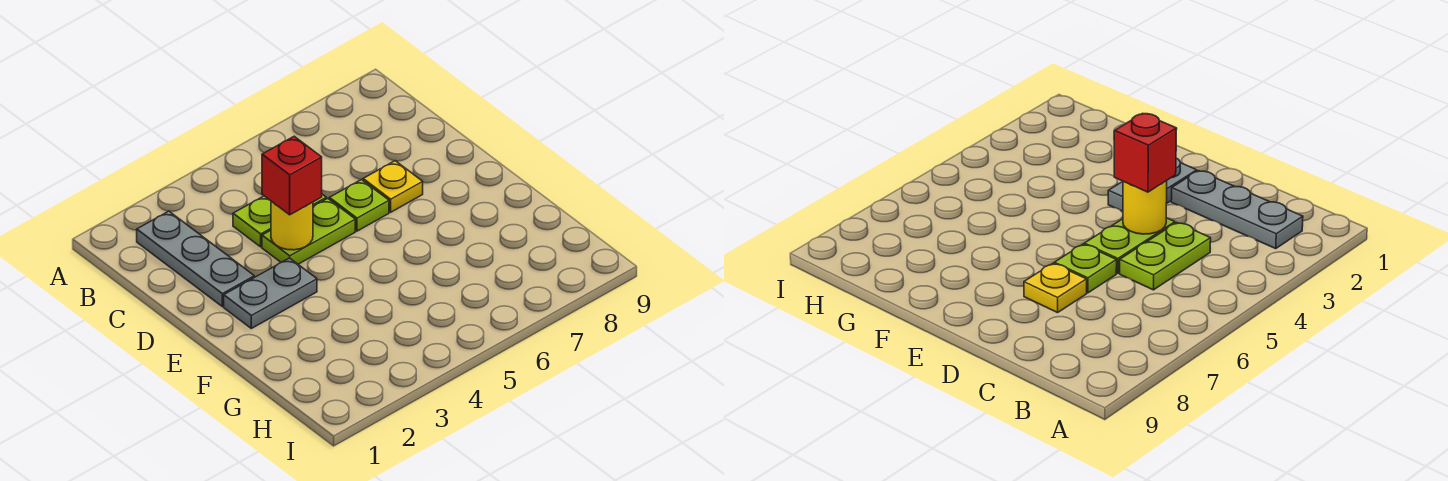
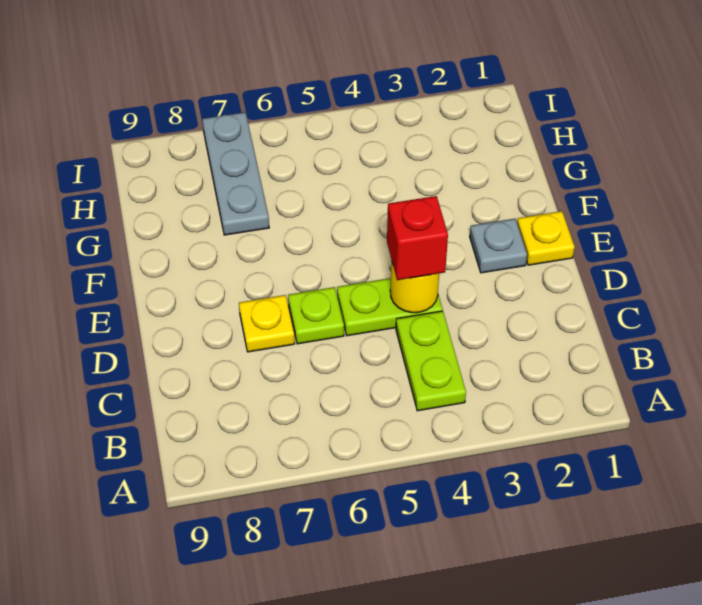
grey 1x3 plate [137,211,254,307] -> grey 1x3 plate moved to [202,112,269,235]
lime 1x2 plate [233,194,326,247] -> lime 1x2 plate turned to [396,311,466,411]
none -> yellow 1x1 plate [517,211,575,265]
grey 1x2 plate [224,258,317,328] -> grey 1x1 plate [470,219,527,273]

